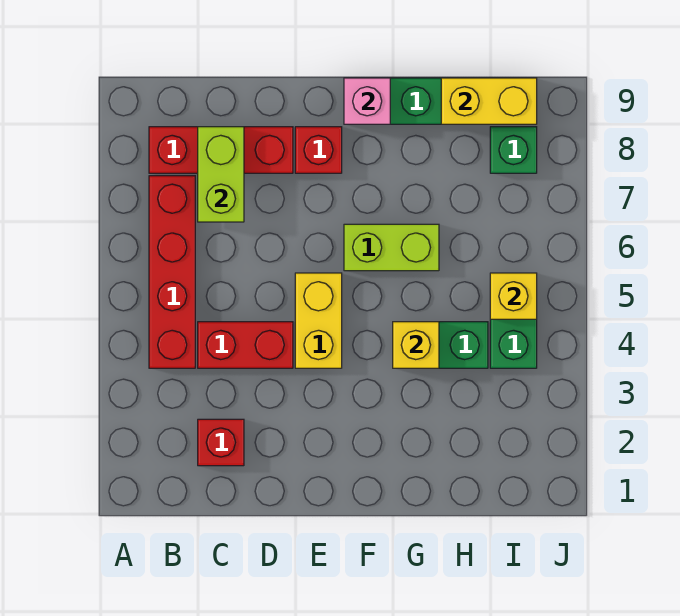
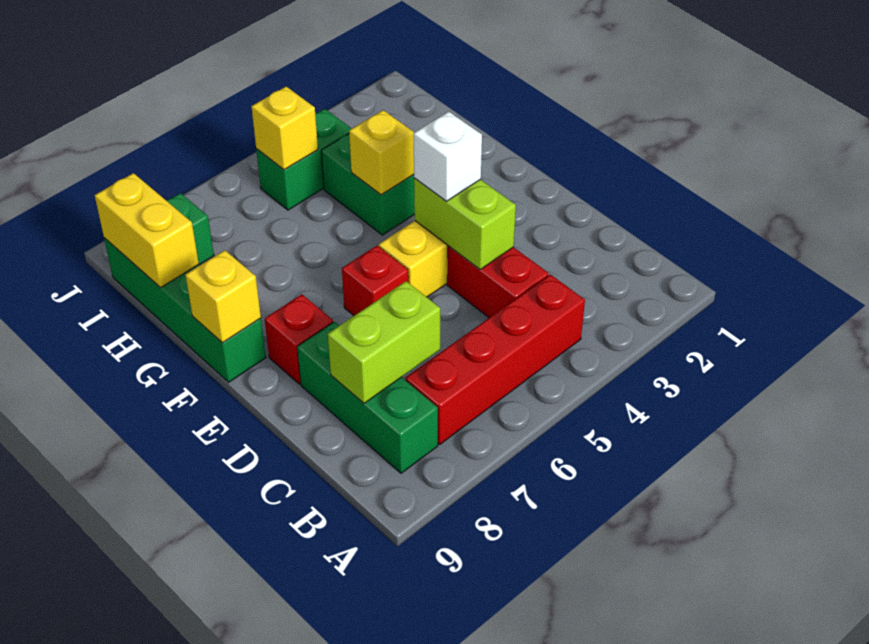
red 1x3 brick [149,127,293,173] -> green 1x3 brick [297,322,438,473]
red 1x1 brick [198,419,244,466] -> red 1x1 brick moved to [342,246,409,316]
none -> white 1x1 brick [414,112,482,201]
lime 1x2 brick [344,224,439,271] -> lime 1x2 brick moved to [414,178,516,269]
pink 1x1 brick [344,78,390,124] -> yellow 1x1 brick [186,250,261,343]

